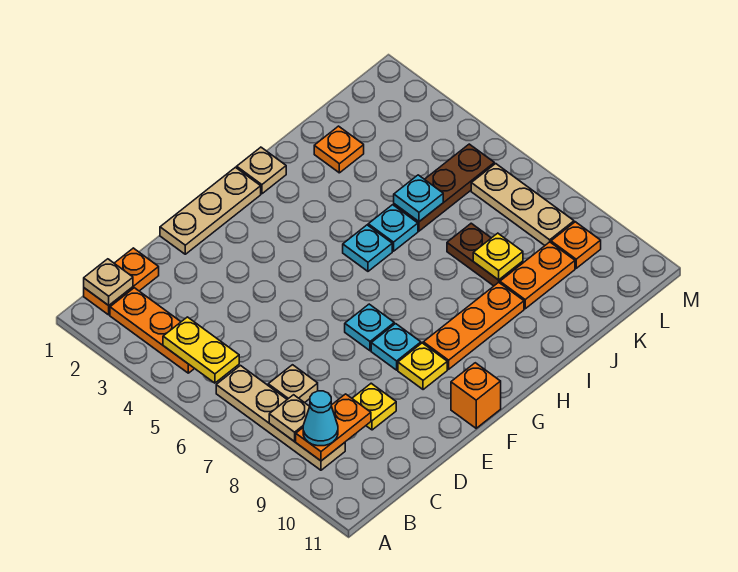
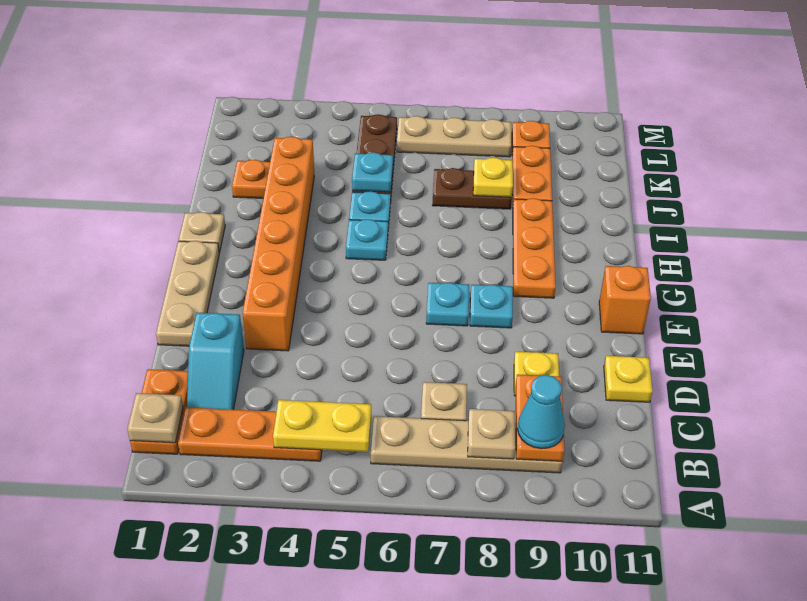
none -> cyan 1x2 slope [187,313,244,410]
none -> orange 1x6 brick [243,137,314,351]
yellow 1x1 plate [398,343,447,390] -> yellow 1x1 plate moved to [604,356,653,402]

